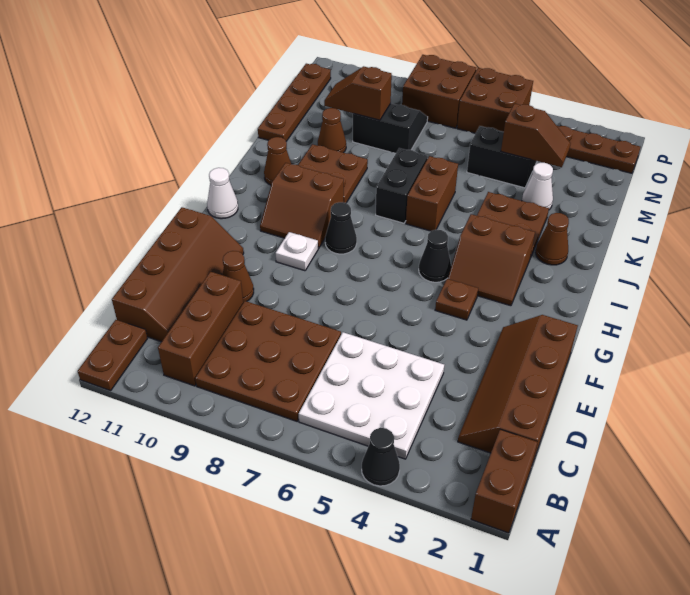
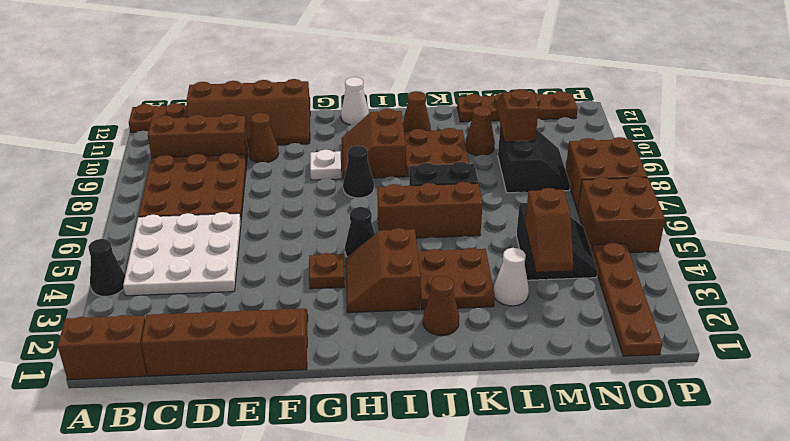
brown 1x2 brick [406,156,458,231] -> brown 1x3 brick [377,182,483,238]

